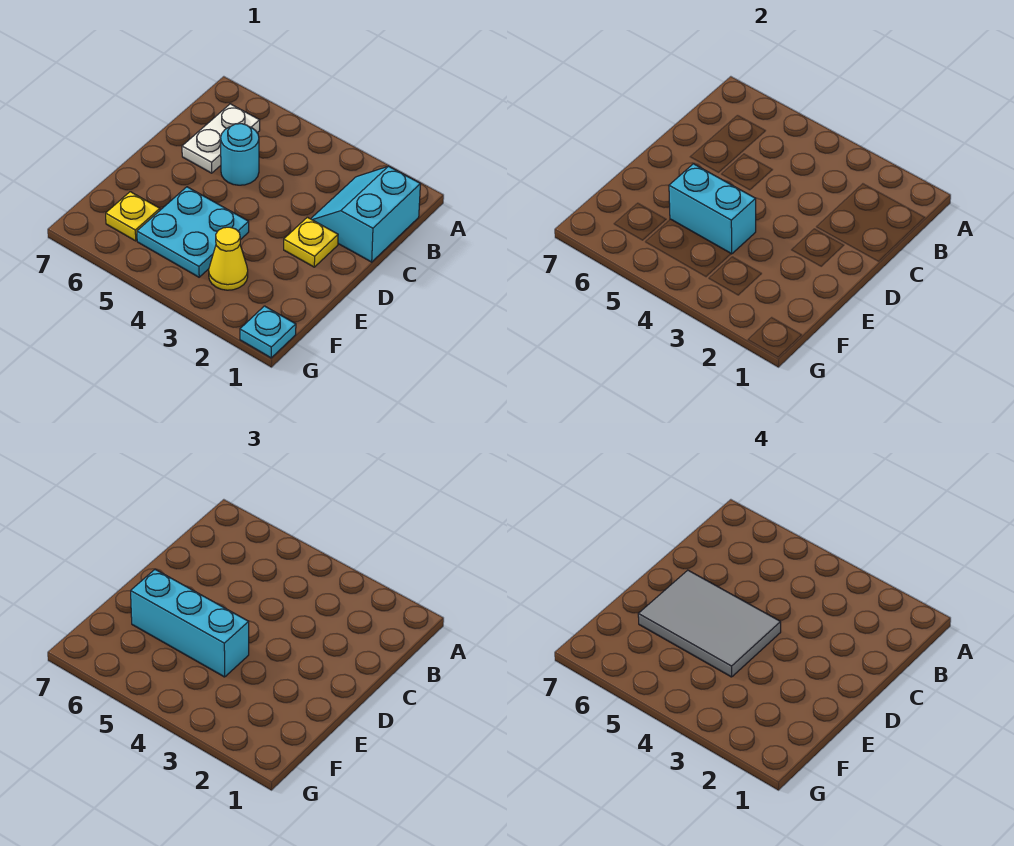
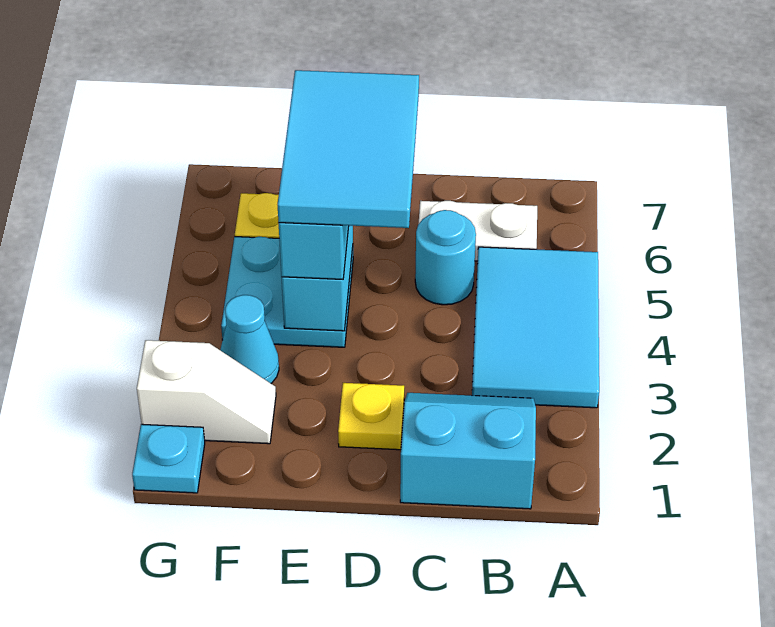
none -> cyan 2x3 tile [472,247,599,408]
grey 2x3 tile [638,570,781,677] -> cyan 2x3 tile [278,70,419,228]
none -> white 1x2 slope [137,340,276,444]
yellow 1x1 cone [209,227,248,290] -> cyan 1x1 cone [220,295,279,383]

